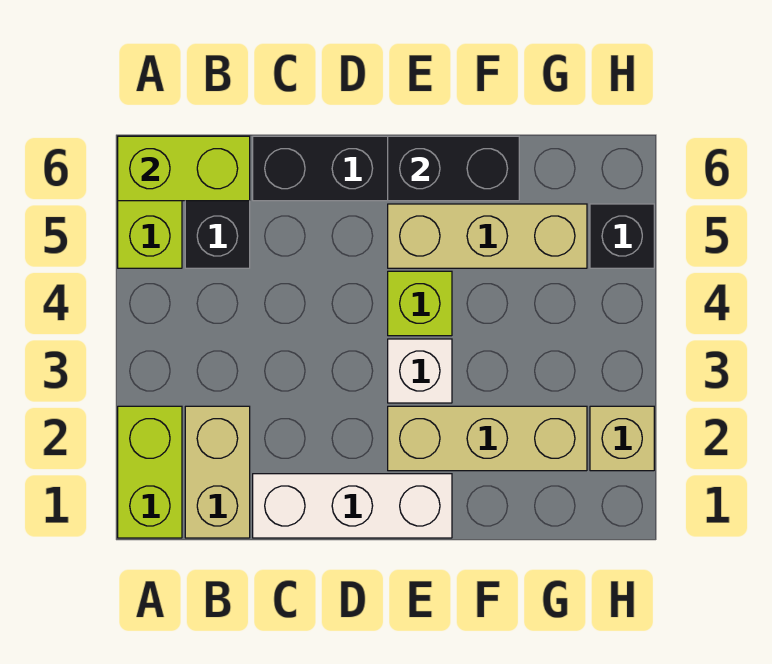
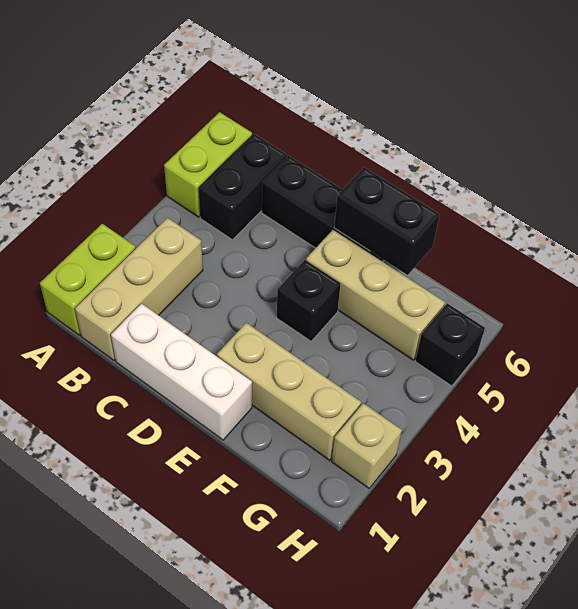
lime 1x2 brick [118,136,250,201] -> none
tan 1x2 brick [185,406,250,538] -> tan 1x3 brick [75,218,203,360]
white 1x1 brick [388,339,452,403] -> none
lime 1x1 brick [388,271,452,336] -> black 1x1 brick [277,260,341,341]

